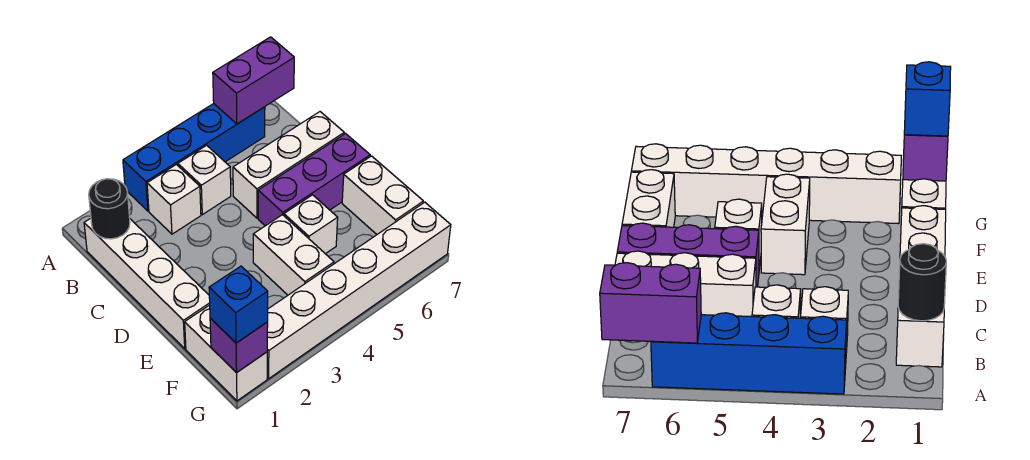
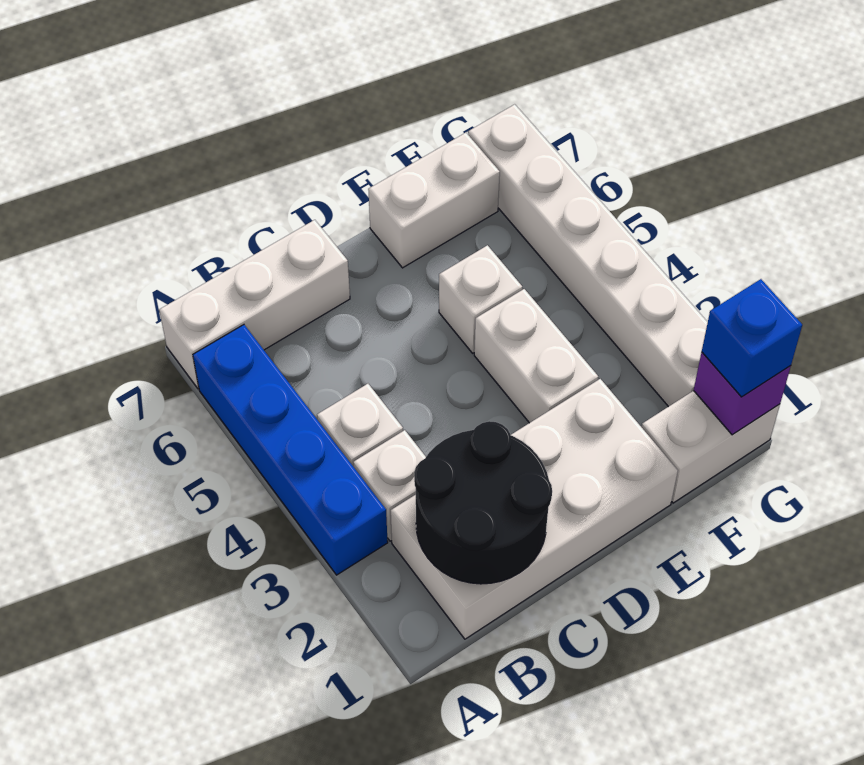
purple 1x2 brick [213,37,294,124] -> none
white 1x4 brick [84,218,210,349] -> white 2x4 brick [391,379,678,639]
black 1x1 round brick [89,179,130,239] -> black 2x2 round brick [414,421,552,584]
white 1x3 brick [233,112,344,218] -> white 1x3 brick turned to [159,220,350,389]
purple 1x3 brick [258,134,370,226] -> none
white 1x2 brick [253,215,334,295] -> white 1x2 brick turned to [474,289,598,423]

